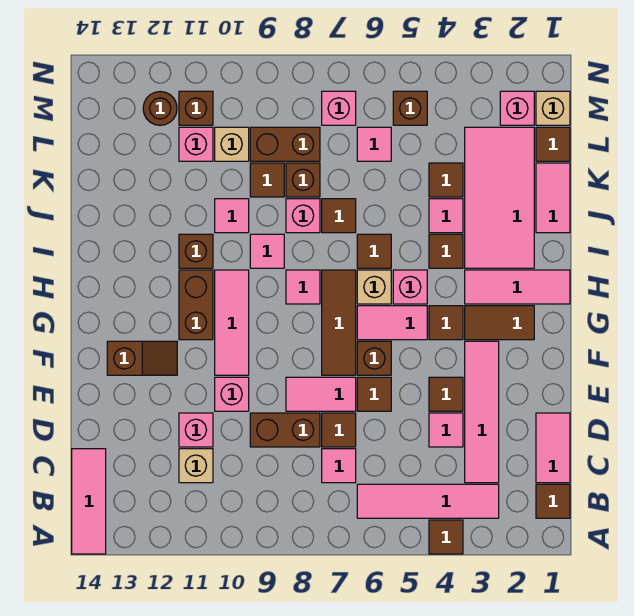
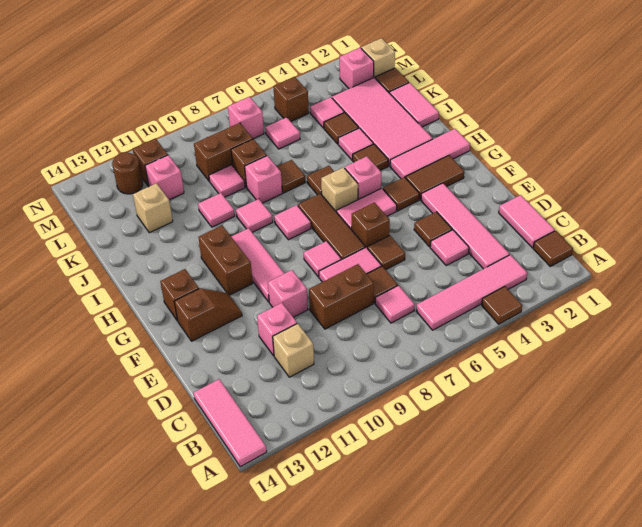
none -> pink 1x1 tile [304,241,341,277]
brown 1x1 brick [179,234,213,268] -> brown 1x1 brick moved to [160,269,199,321]
brown 1x1 tile [250,163,284,197] -> pink 1x1 tile [209,165,245,197]
none -> pink 1x1 tile [310,97,344,128]
tan 1x1 brick [215,127,249,161] -> tan 1x1 brick moved to [133,183,173,233]

